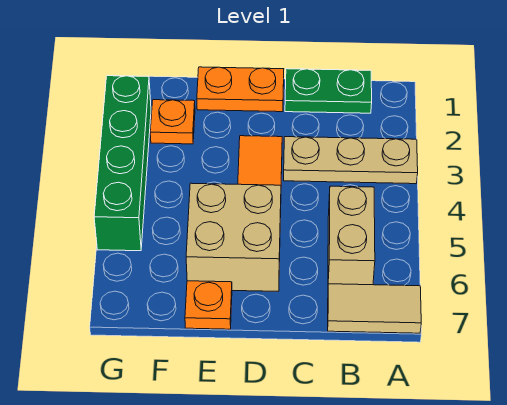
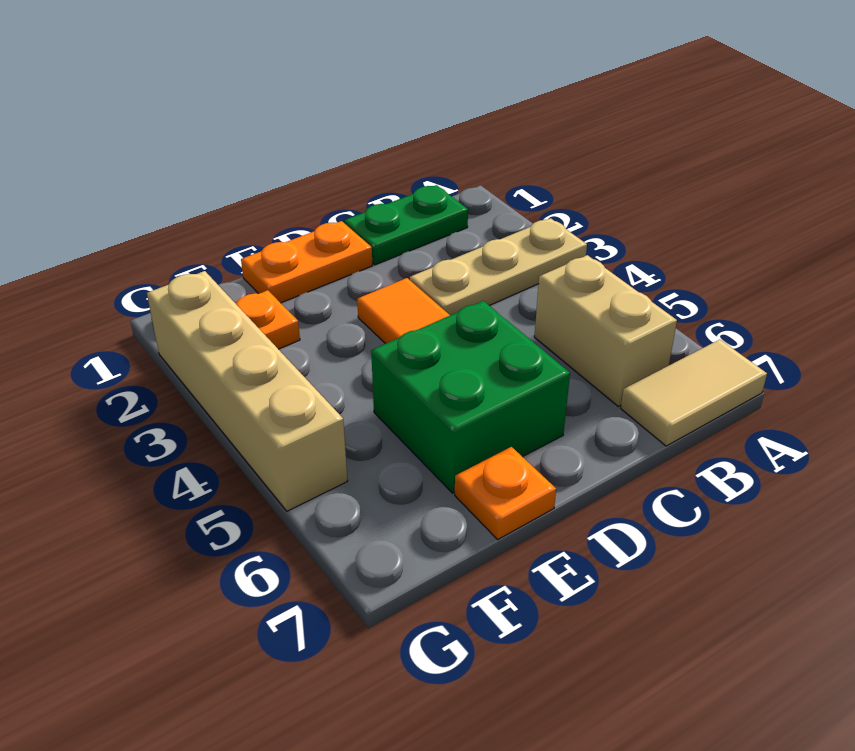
tan 2x2 brick [186,183,281,291] -> green 2x2 brick [371,301,570,493]
green 1x4 brick [94,76,151,251] -> tan 1x4 brick [147,271,347,511]

